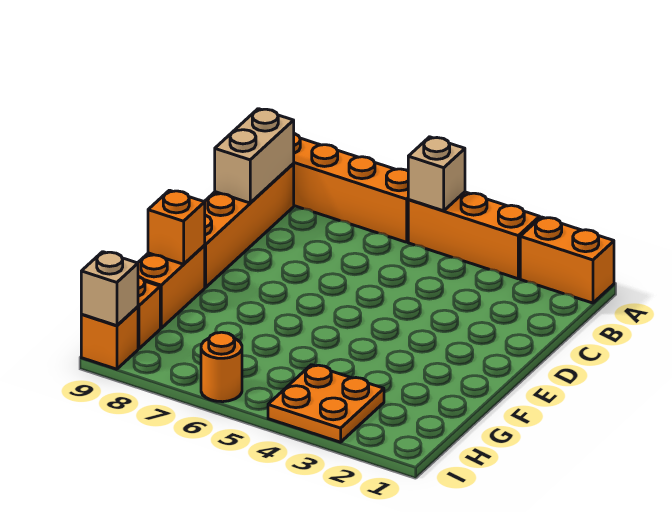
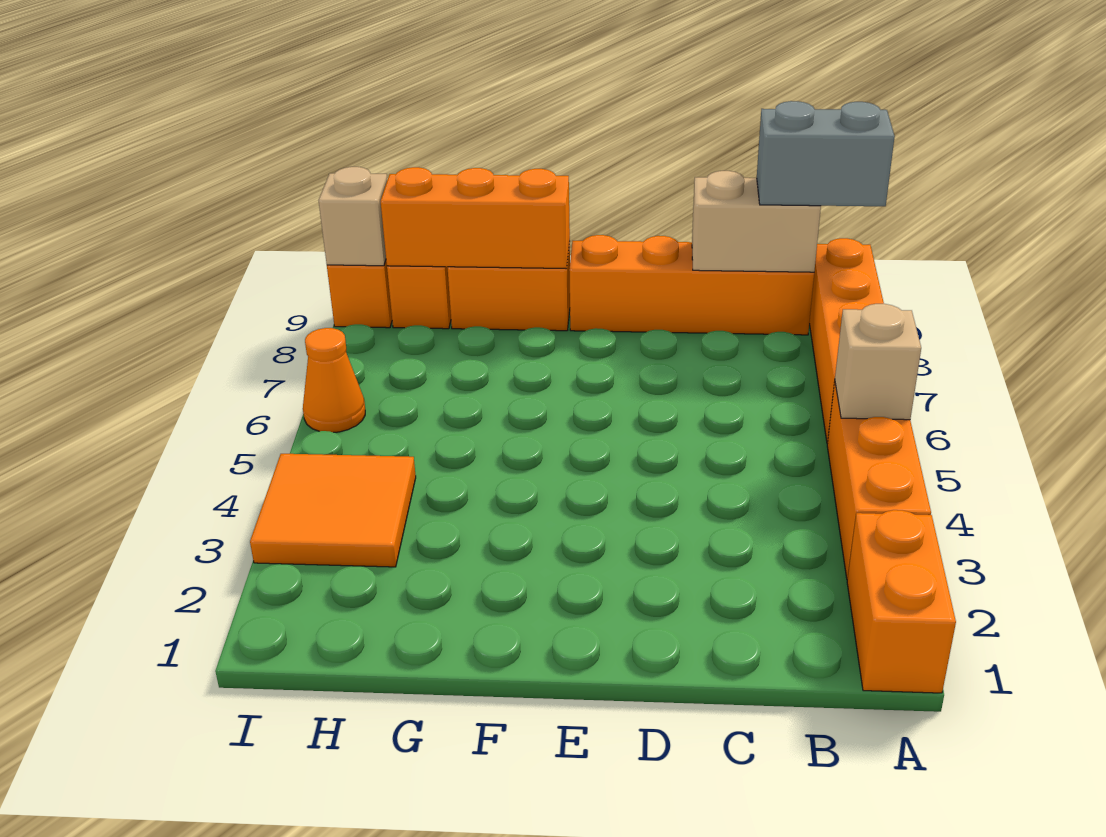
none -> grey 1x2 brick [757,101,895,206]
orange 1x1 brick [148,190,205,264] -> orange 1x3 brick [381,167,570,269]
orange 2x2 plate [268,365,384,442] -> orange 2x2 tile [250,454,416,567]
orange 1x1 round brick [201,332,242,402] -> orange 1x1 cone [303,328,365,432]

